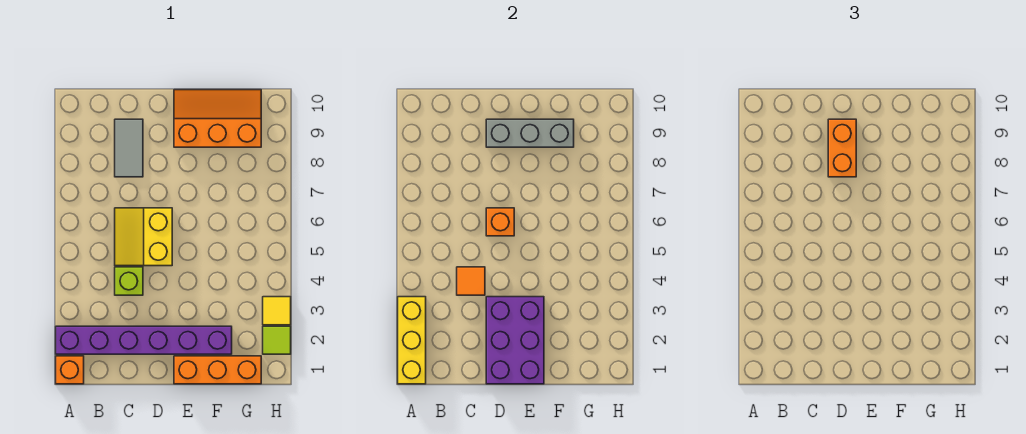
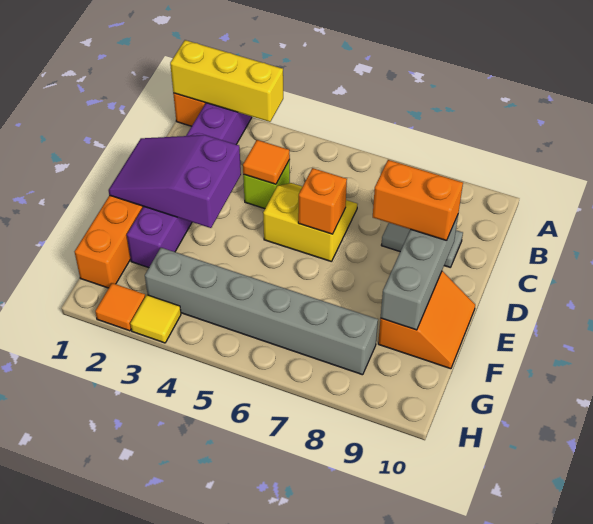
purple 2x3 brick [486,297,544,384] -> purple 2x3 slope [109,135,241,228]
orange 2x3 slope [174,90,261,147] -> orange 2x2 slope [378,271,475,369]
none -> grey 1x6 brick [145,248,378,375]
lime 1x1 tile [263,326,291,354] -> orange 1x1 tile [95,283,145,331]

